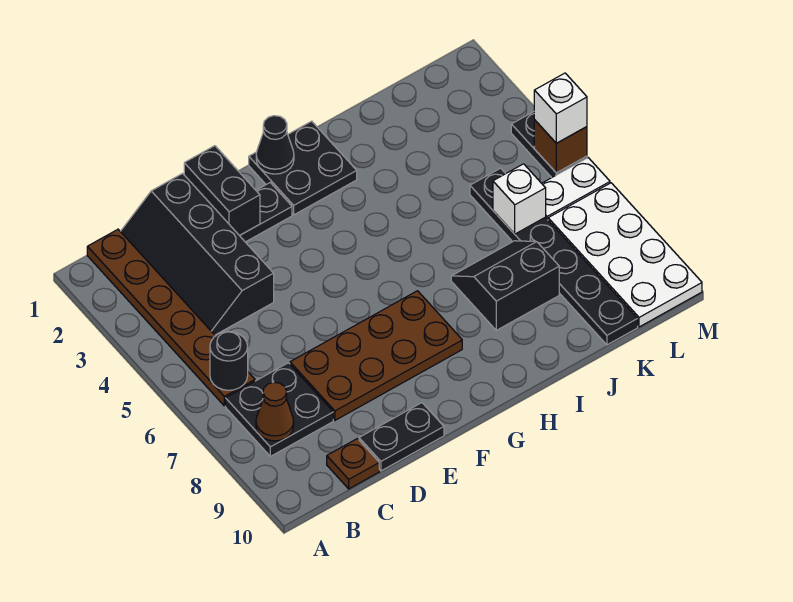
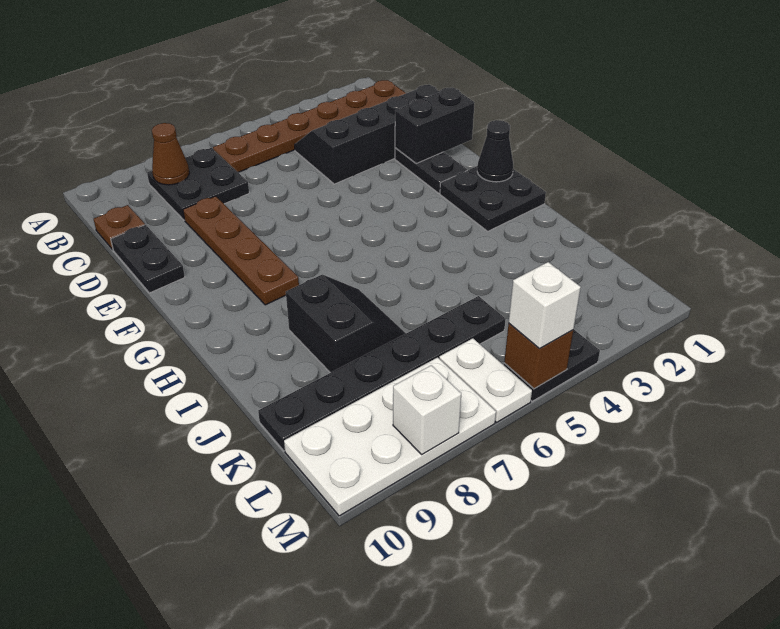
black 1x1 round brick [210,332,248,390] -> none
brown 2x4 plate [290,291,462,420] -> brown 1x4 plate [183,196,299,305]
white 1x1 brick [493,164,546,234] -> white 1x1 brick moved to [393,365,461,454]

